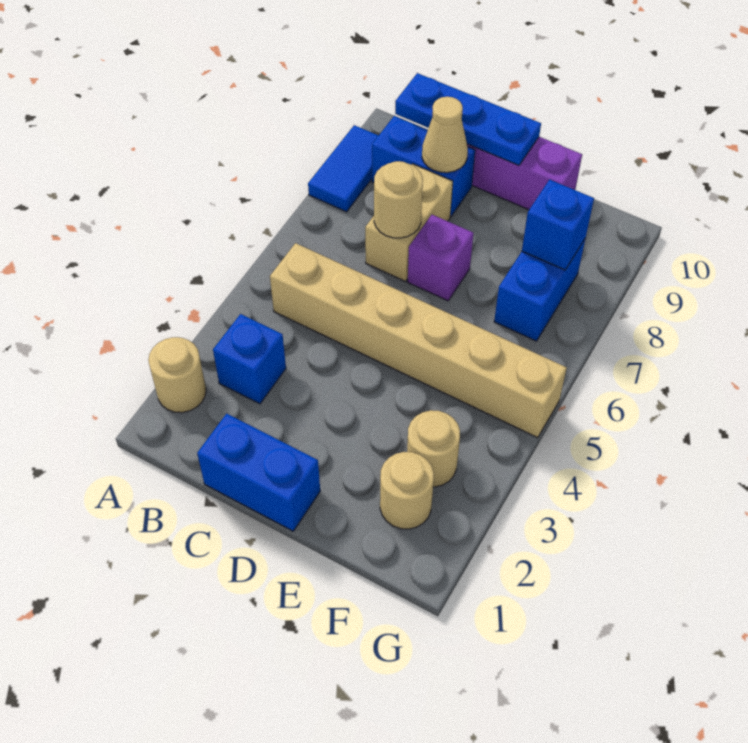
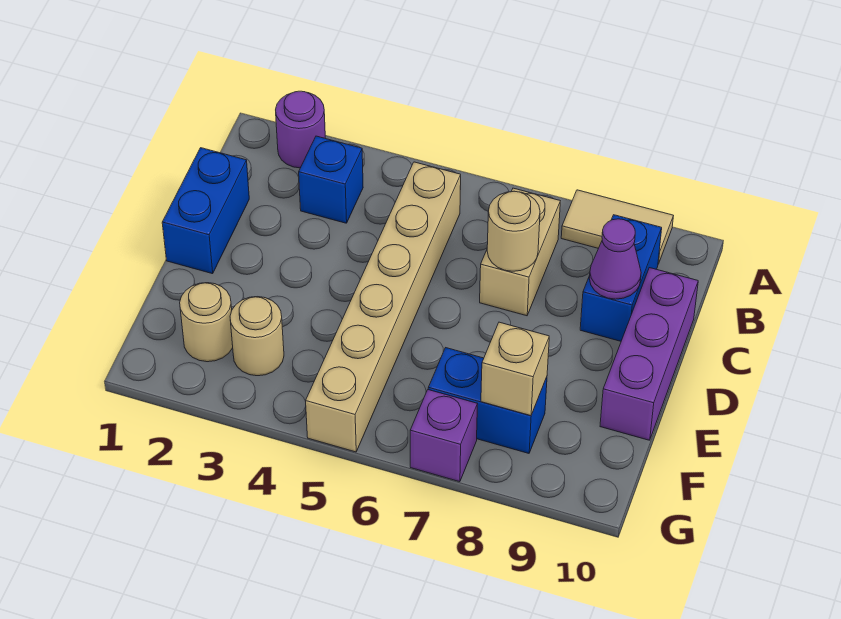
tan 1x1 round brick [148,337,206,413] -> purple 1x1 round brick [276,91,325,168]
blue 1x2 tile [308,125,379,212] -> tan 1x2 tile [561,190,673,264]
blue 1x3 plate [395,73,541,165] -> none
tan 1x2 brick [365,164,453,281] -> tan 1x2 brick turned to [480,188,560,316]
tan 1x1 cone [422,97,468,173] -> purple 1x1 cone [589,219,641,299]
purple 1x1 brick [408,215,473,301] -> purple 1x1 brick moved to [410,390,478,482]
blue 1x1 brick [522,180,594,270] -> tan 1x1 brick [481,322,549,416]

